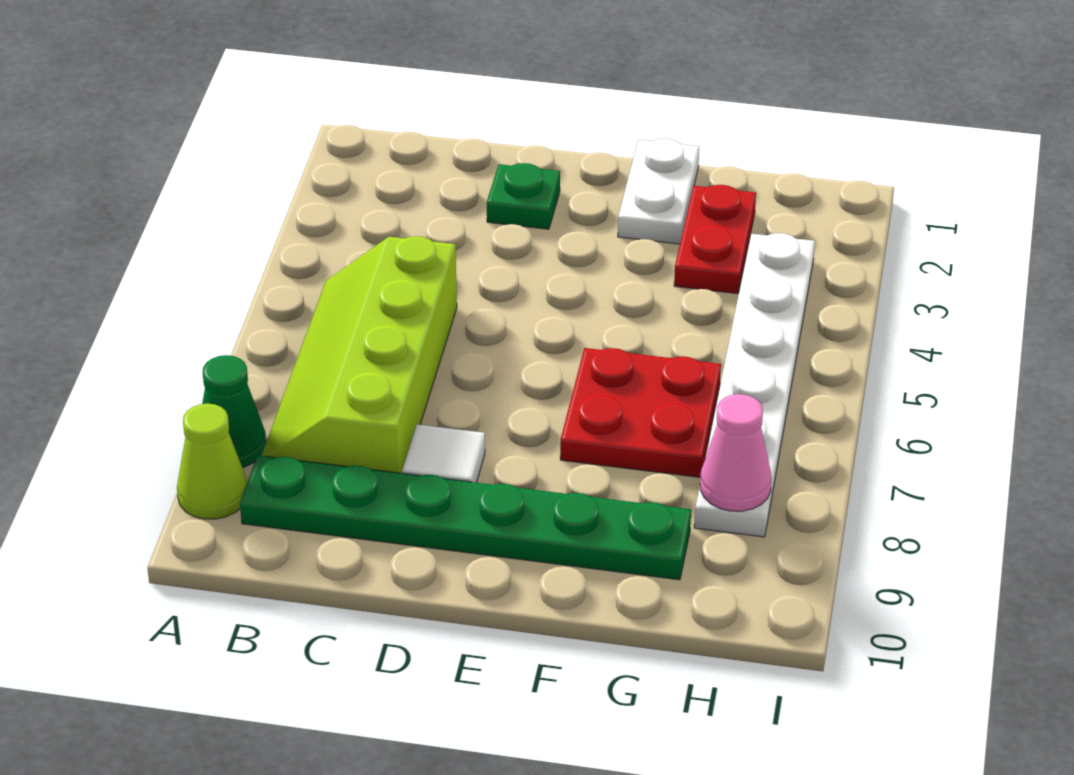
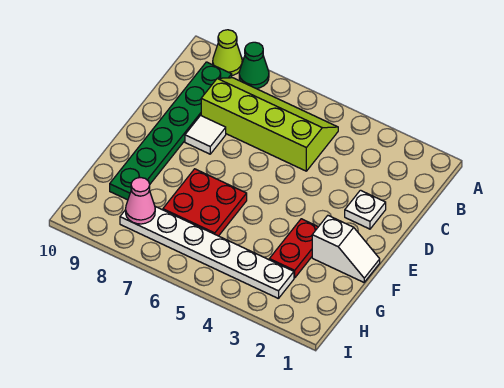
green 1x1 plate [487,163,560,229] -> white 1x1 plate [345,190,386,229]
white 1x2 plate [618,138,699,244] -> white 1x2 slope [312,216,380,282]
red 1x2 plate [674,185,756,294] -> red 1x2 plate turned to [269,219,318,278]

